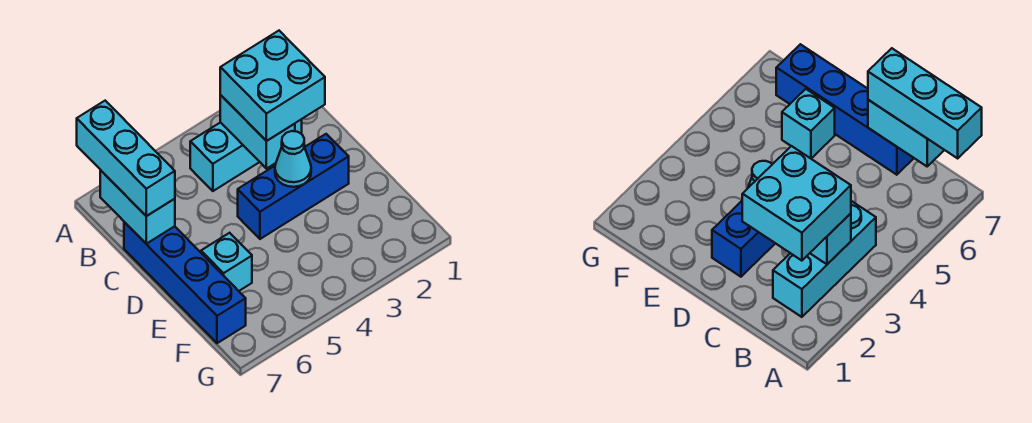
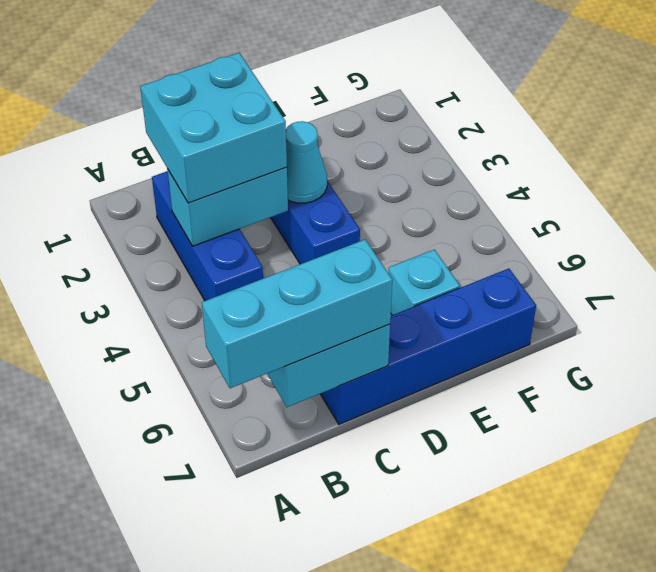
cyan 1x3 brick [190,119,302,191] -> blue 1x3 brick [152,171,263,301]

